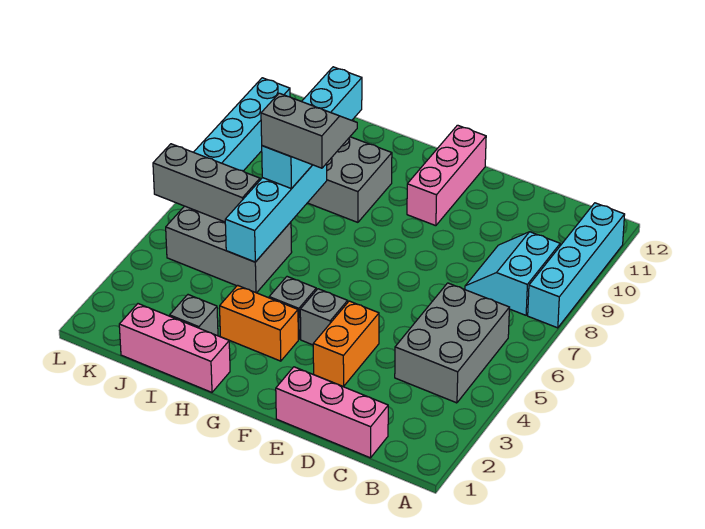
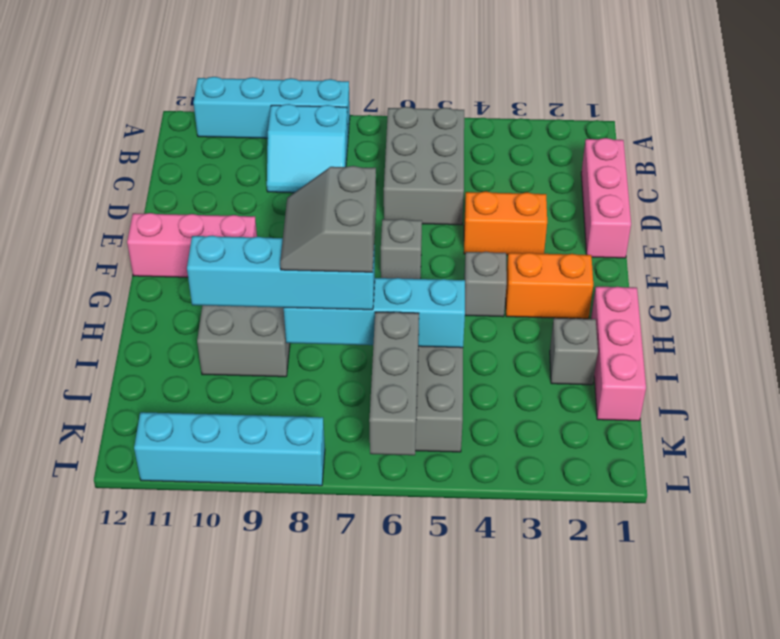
grey 2x3 brick [395,283,509,403] -> grey 2x3 brick turned to [384,107,464,225]
grey 1x1 brick [300,289,348,345] -> grey 1x1 brick moved to [381,219,422,279]
orange 1x2 brick [220,285,298,361] -> orange 1x2 brick turned to [506,253,593,319]

